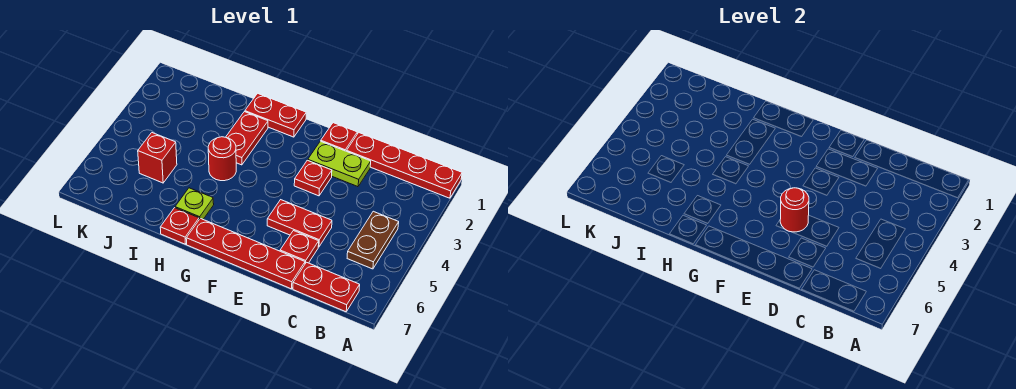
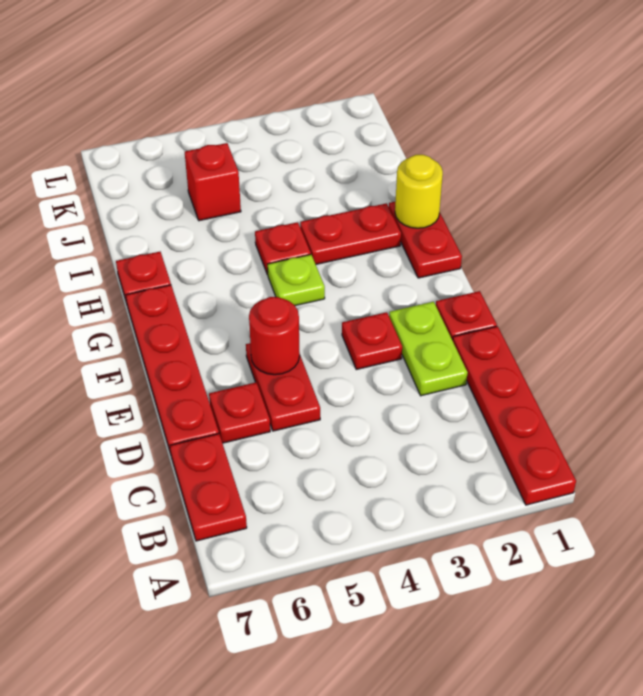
brown 1x2 plate [347,211,399,269] -> none
none -> yellow 1x1 round brick [395,155,443,228]
red 1x1 round brick [208,137,236,181] -> red 1x1 plate [255,222,311,275]
lime 1x1 plate [175,188,214,219] -> lime 1x1 plate moved to [268,255,325,306]

